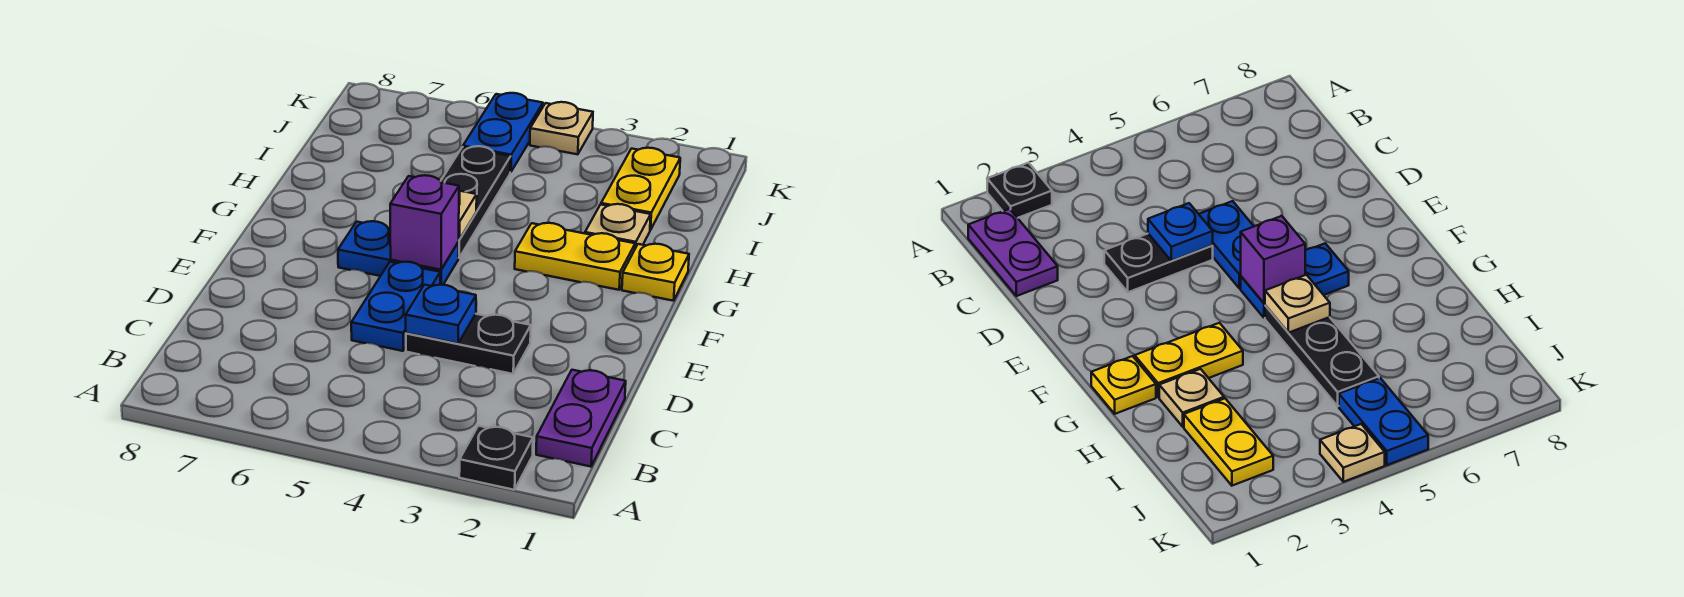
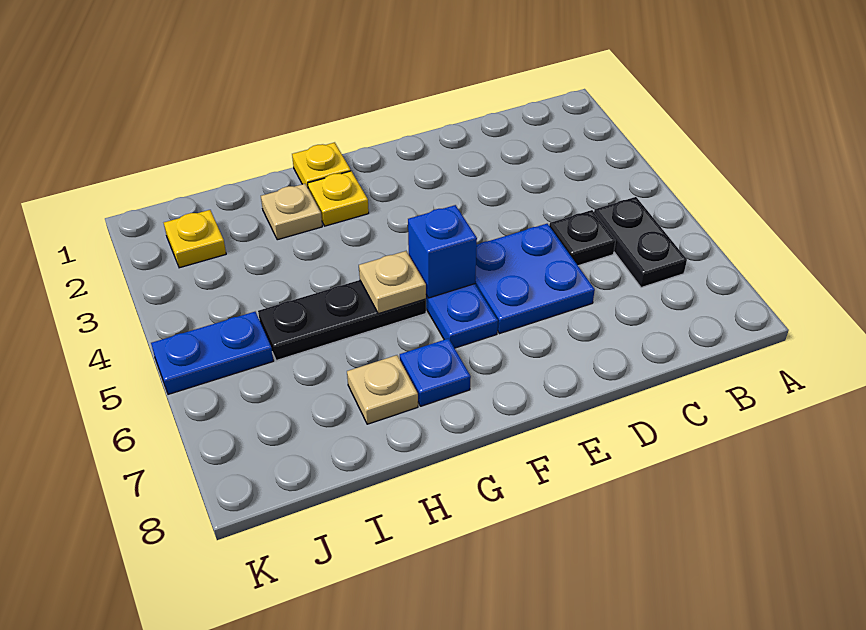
black 1x1 plate [459,426,533,490] -> black 1x1 plate moved to [549,210,615,266]
purple 1x2 plate [536,370,626,467] -> none
black 1x2 plate [406,314,531,374] -> black 1x2 plate moved to [594,197,687,288]
blue 1x1 plate [406,285,476,344] -> blue 1x1 plate moved to [400,338,471,406]
blue 1x2 plate [351,262,440,351] -> blue 2x2 plate [475,224,595,334]
purple 1x1 brick [390,175,459,270] -> blue 1x1 brick [408,205,477,298]
yellow 1x2 plate [515,223,635,290] -> yellow 1x1 plate [308,171,369,226]
yellow 1x2 plate [601,148,680,230] -> yellow 1x1 plate [164,210,226,268]
tan 1x1 plate [530,102,593,154] -> tan 1x1 plate moved to [347,355,418,424]

